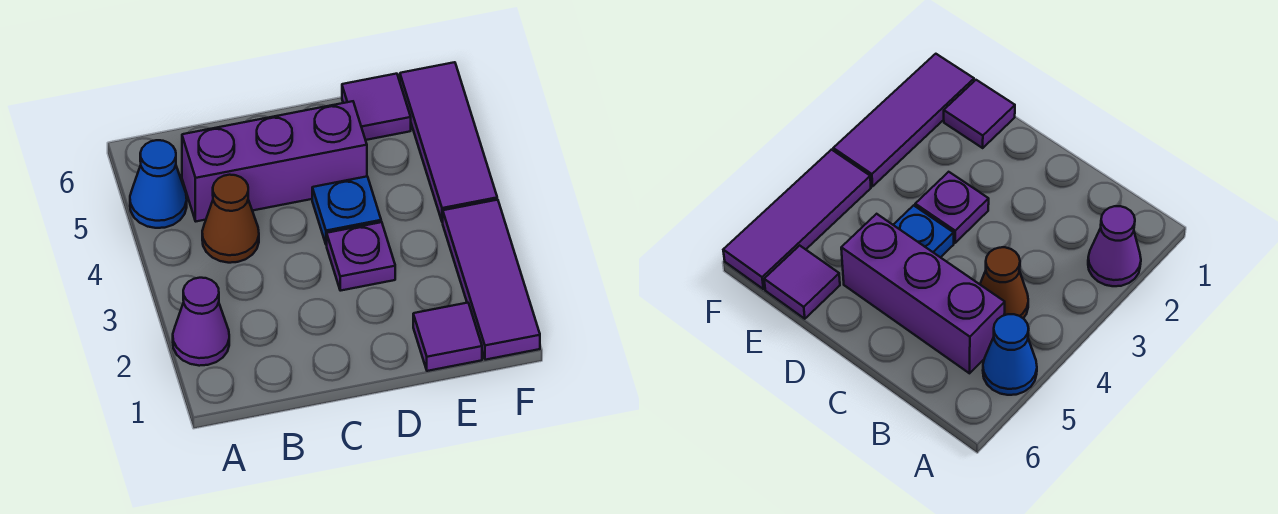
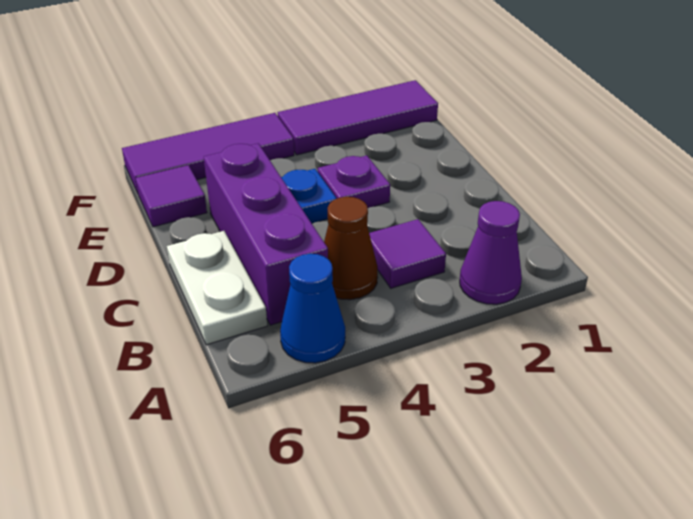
none -> white 1x2 plate [167,231,267,345]
purple 1x1 tile [413,303,482,371] -> purple 1x1 tile moved to [369,219,446,288]

